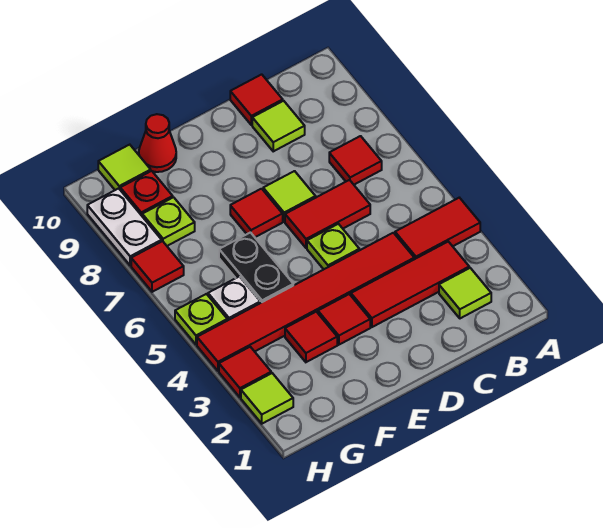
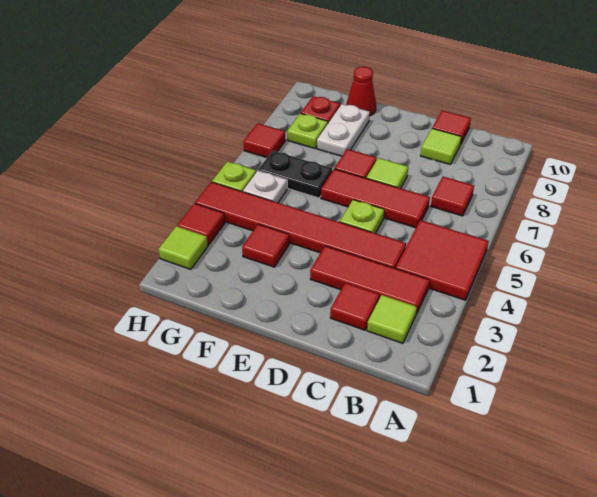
red 1x2 tile [395,198,480,259] -> red 2x2 tile [396,220,489,300]
red 1x2 tile [285,180,370,248] -> red 1x3 tile [321,169,430,228]
red 1x1 tile [318,294,370,345] -> red 1x1 tile moved to [330,283,380,330]
black 1x2 plate [219,233,293,303] -> black 1x2 plate turned to [258,151,332,198]
lime 1x1 tile [98,145,151,190] -> none
white 1x2 plate [87,188,162,266] -> white 1x2 plate moved to [317,104,370,156]

